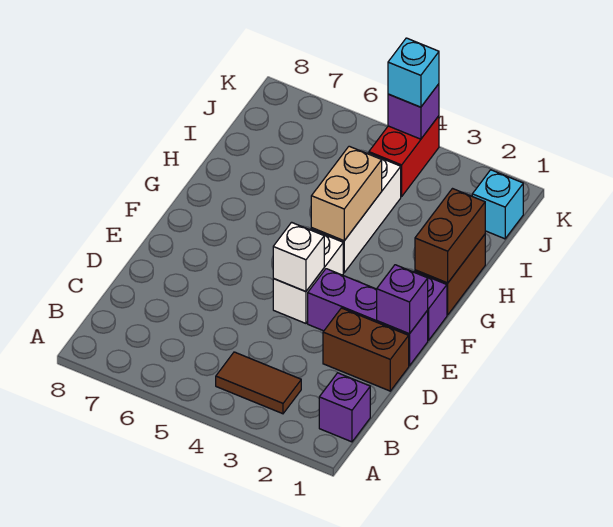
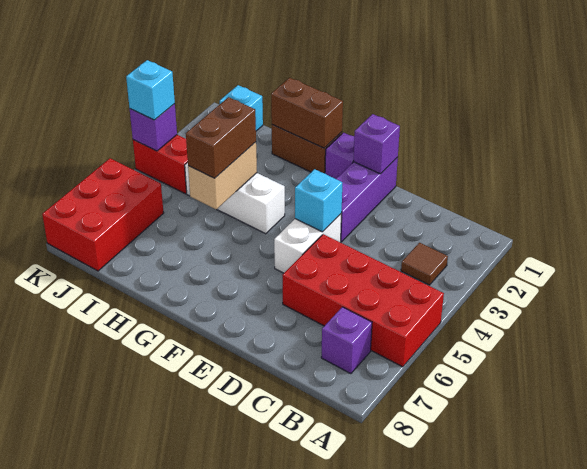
none -> red 2x4 brick [283,234,444,367]
purple 1x1 brick [319,373,370,442] -> purple 1x1 brick moved to [321,307,372,374]
brown 1x2 tile [216,352,301,414] -> brown 1x1 tile [401,243,448,285]
brown 1x2 brick [323,308,409,391] -> brown 1x2 brick moved to [186,97,256,178]
white 1x2 brick [273,229,343,323] -> white 1x2 brick turned to [274,214,341,273]
white 1x1 brick [273,222,324,292] -> cyan 1x1 brick [295,169,342,232]
tan 1x2 brick [311,146,382,241] -> tan 1x2 brick turned to [188,142,257,209]
none -> red 2x3 brick [42,158,163,271]

